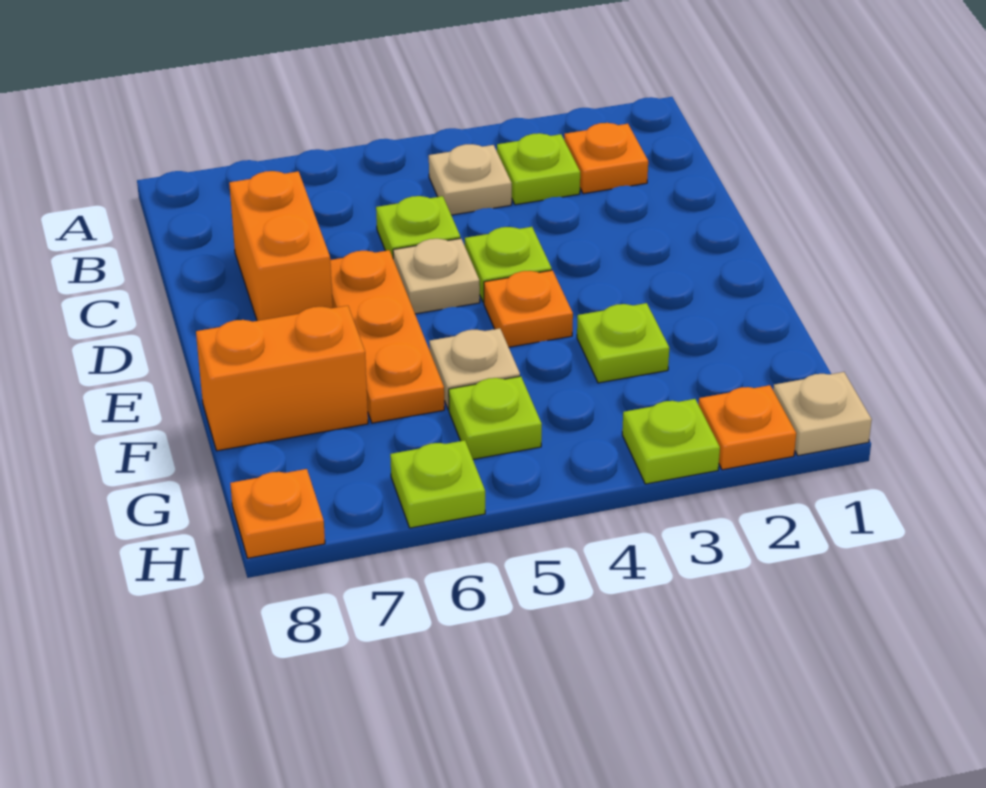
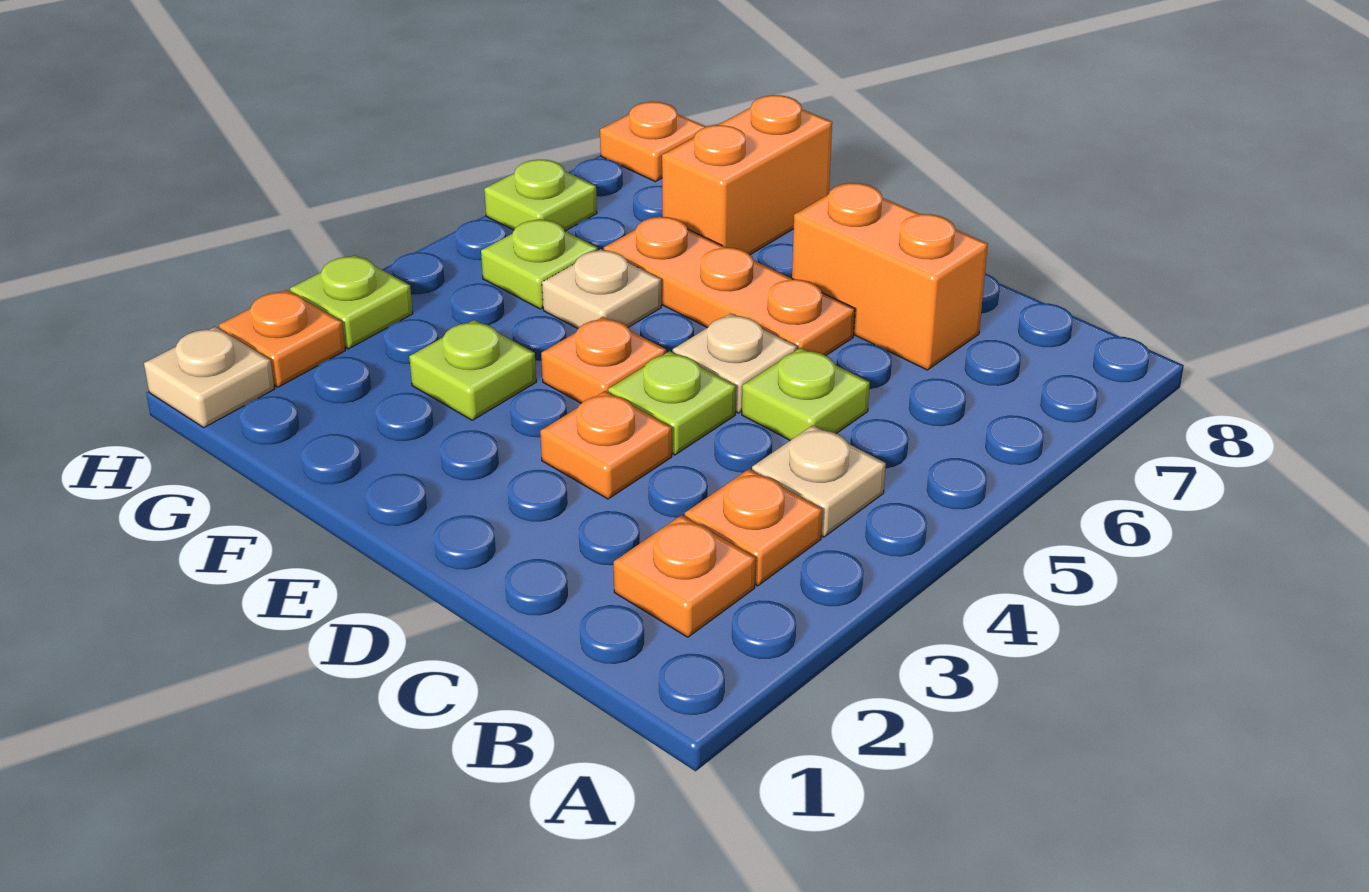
lime 1x1 plate [497,133,580,205] -> orange 1x1 plate [685,469,822,586]
none -> orange 1x1 plate [540,391,672,499]

